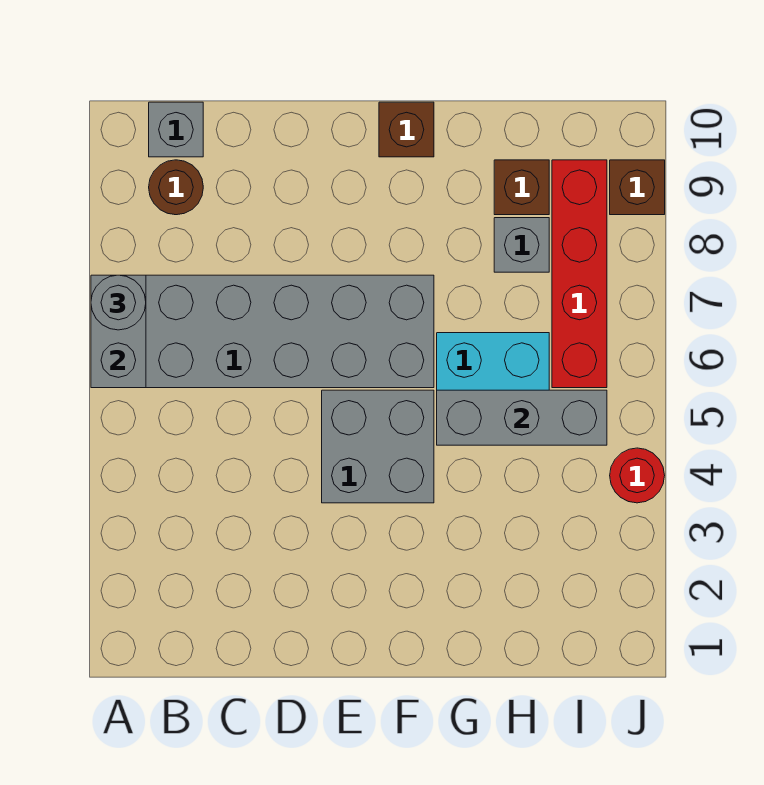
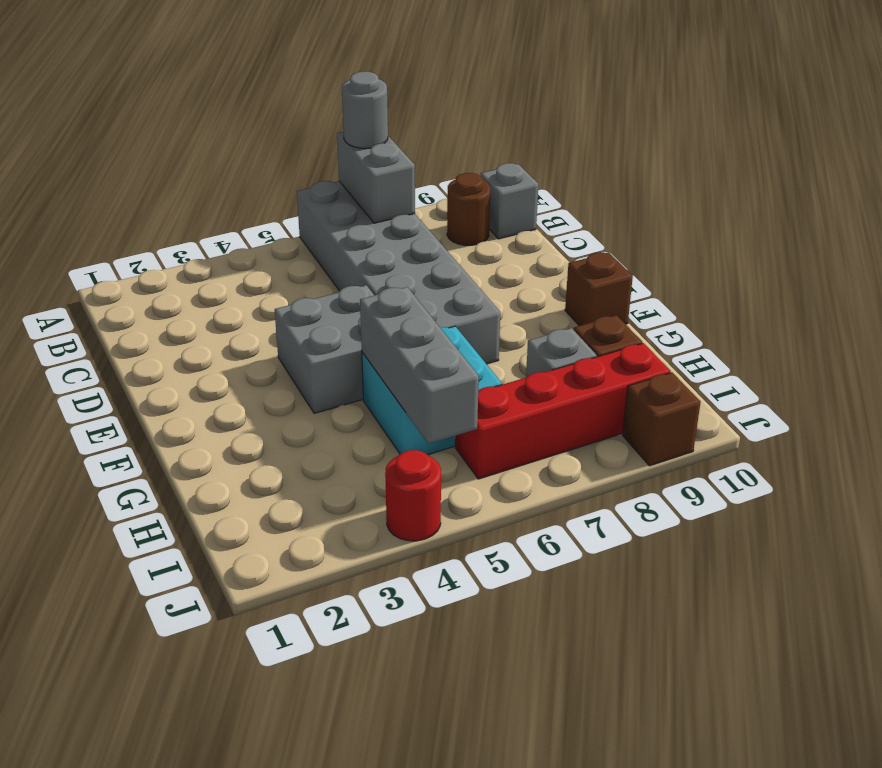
grey 1x2 brick [91,275,146,388] -> grey 1x2 brick turned to [337,131,415,223]

